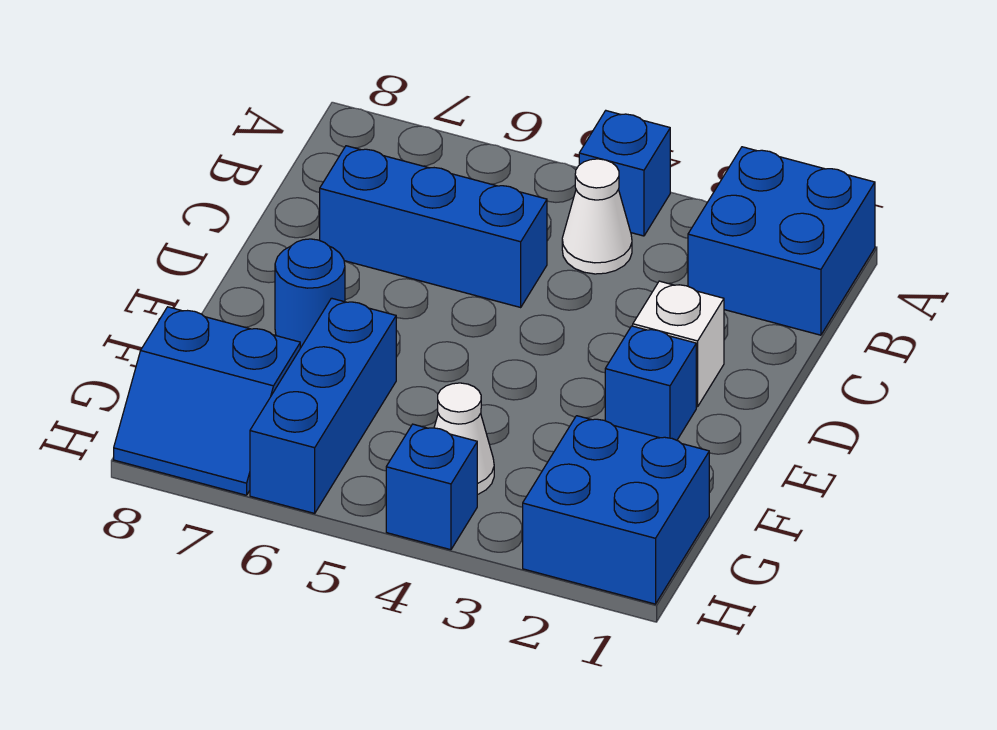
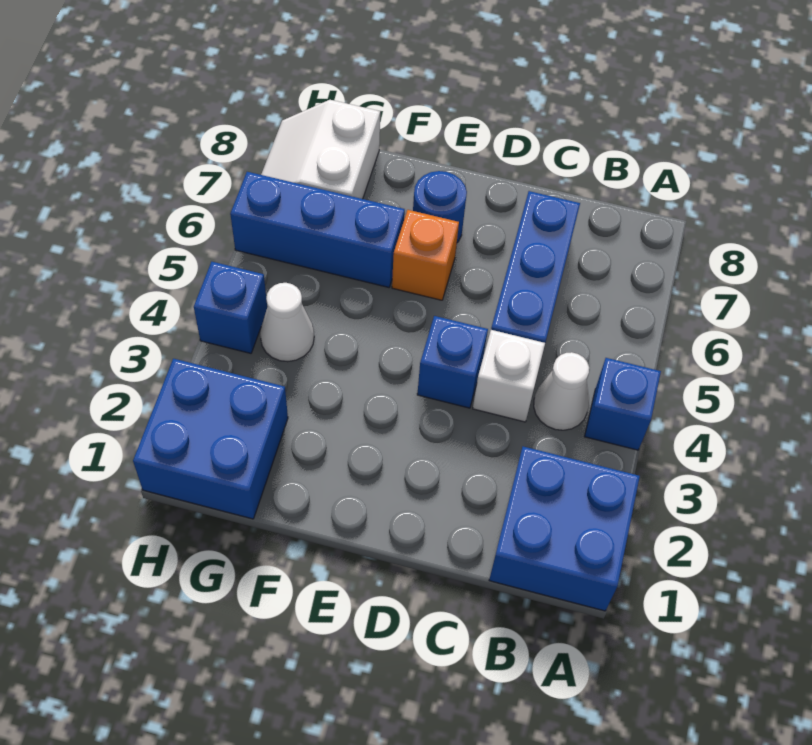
white 1x1 brick [633,281,724,407] -> white 1x1 brick moved to [473,330,545,422]
blue 1x1 brick [605,326,696,440] -> blue 1x1 brick moved to [417,316,488,408]
none -> orange 1x1 brick [392,210,459,300]
blue 2x2 slope [114,307,300,495] -> white 2x2 slope [261,100,380,199]

